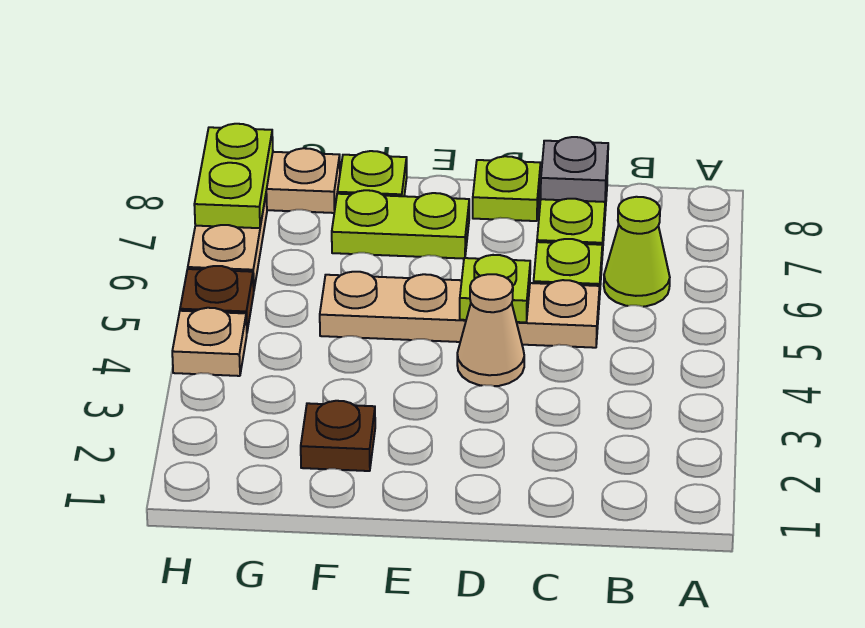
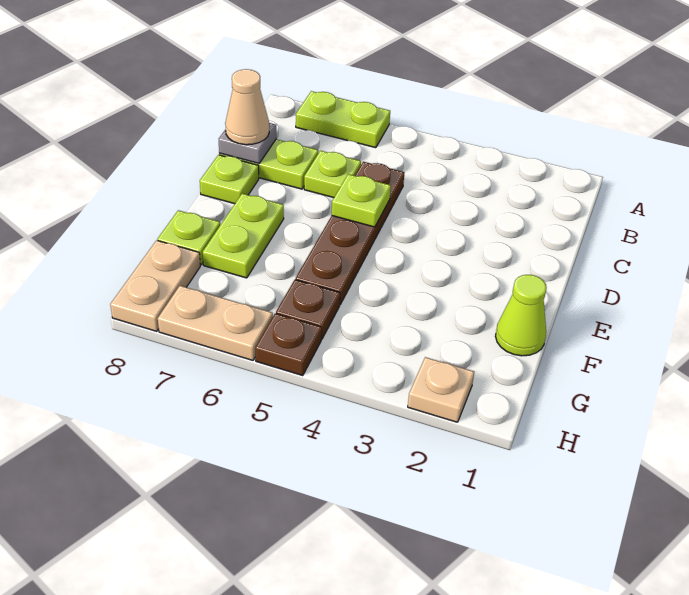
lime 1x1 cone [604,197,670,307] -> lime 1x1 cone moved to [495,275,547,356]
tan 1x4 plate [320,272,600,348] -> brown 1x4 plate [296,162,404,304]
tan 1x1 cone [457,274,524,386] -> tan 1x1 cone moved to [225,69,269,145]
brown 1x1 plate [301,401,375,471] -> brown 1x1 plate moved to [276,280,340,339]
tan 1x1 plate [172,308,247,376] -> tan 1x1 plate moved to [408,357,474,422]
lime 1x2 plate [194,124,273,228] -> lime 1x2 plate moved to [296,91,390,148]

